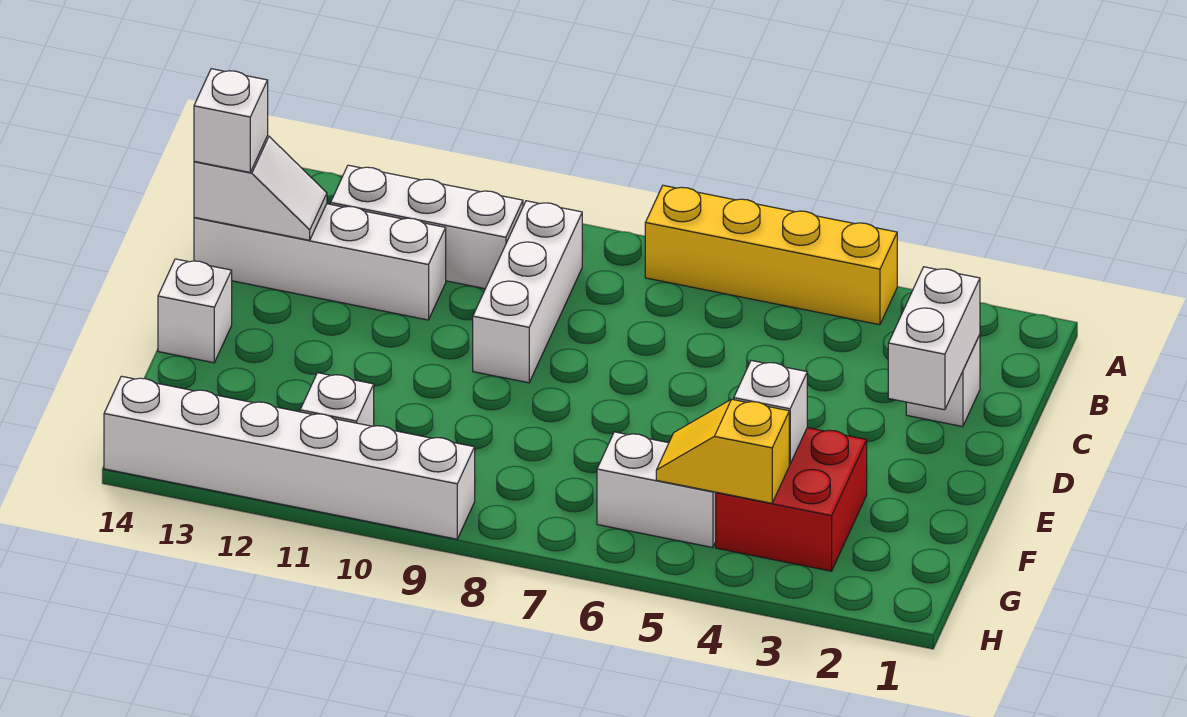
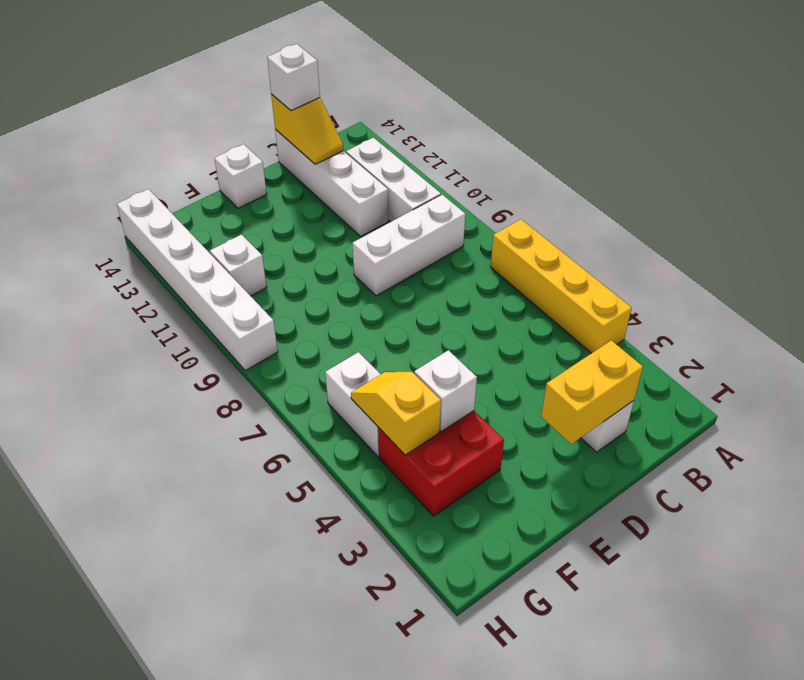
white 1x2 brick [888,267,980,410] -> yellow 1x2 brick [541,340,643,444]
white 1x2 slope [194,136,327,240] -> yellow 1x2 slope [271,94,344,164]

